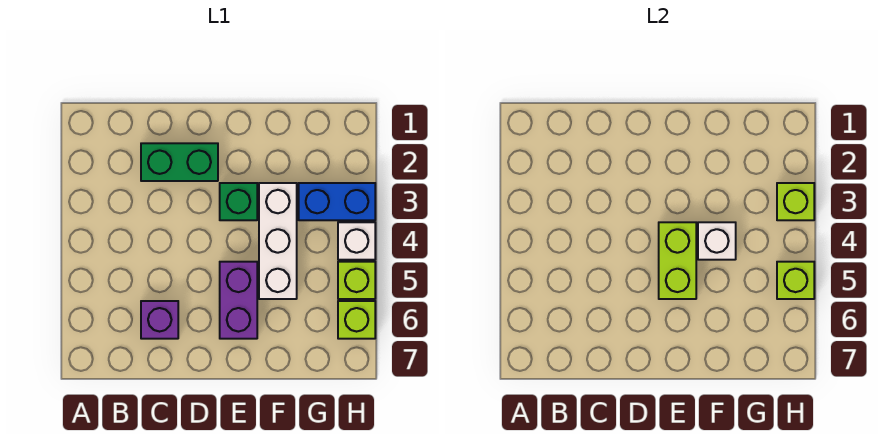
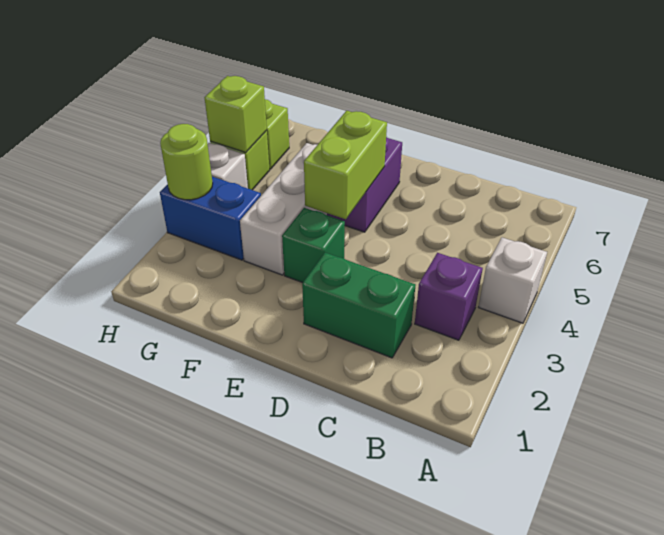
purple 1x1 brick [141,301,178,339] -> purple 1x1 brick moved to [415,253,483,340]
white 1x1 brick [698,222,736,260] -> white 1x1 brick moved to [479,237,547,323]
lime 1x1 brick [777,183,814,220] -> lime 1x1 round brick [160,124,213,200]

